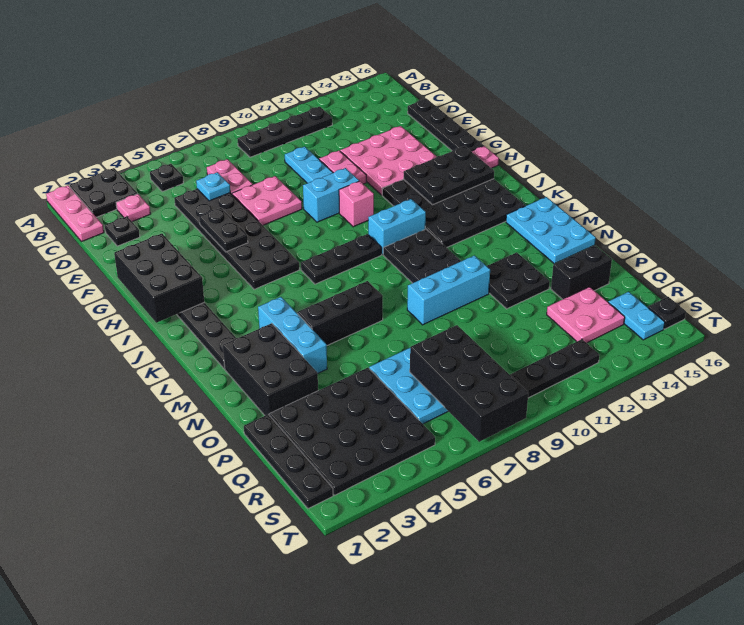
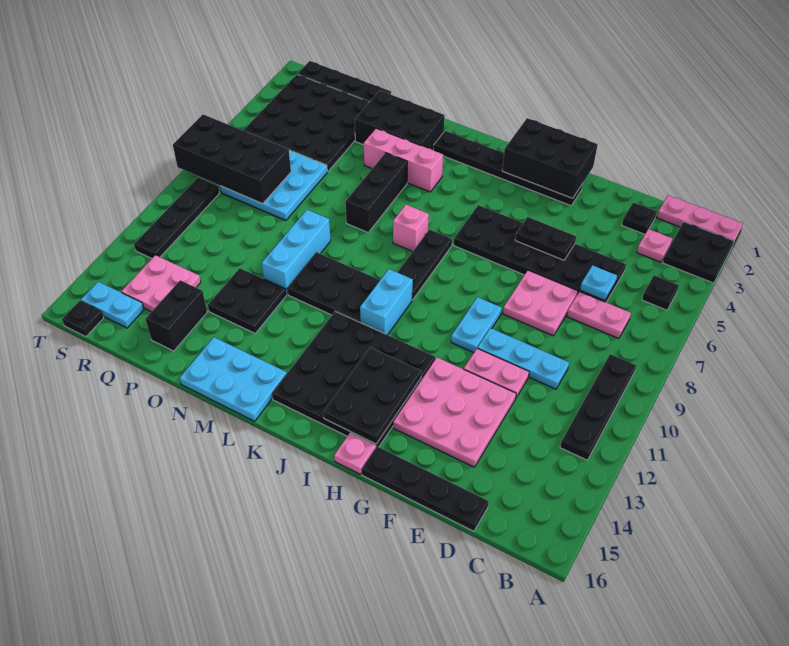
cyan 1x2 brick [303,168,359,222] -> cyan 1x2 plate [451,297,502,353]
pink 1x1 brick [339,181,374,227] -> pink 1x1 brick moved to [393,205,429,251]
cyan 1x3 brick [258,297,327,373] -> pink 1x3 brick [364,128,443,192]

